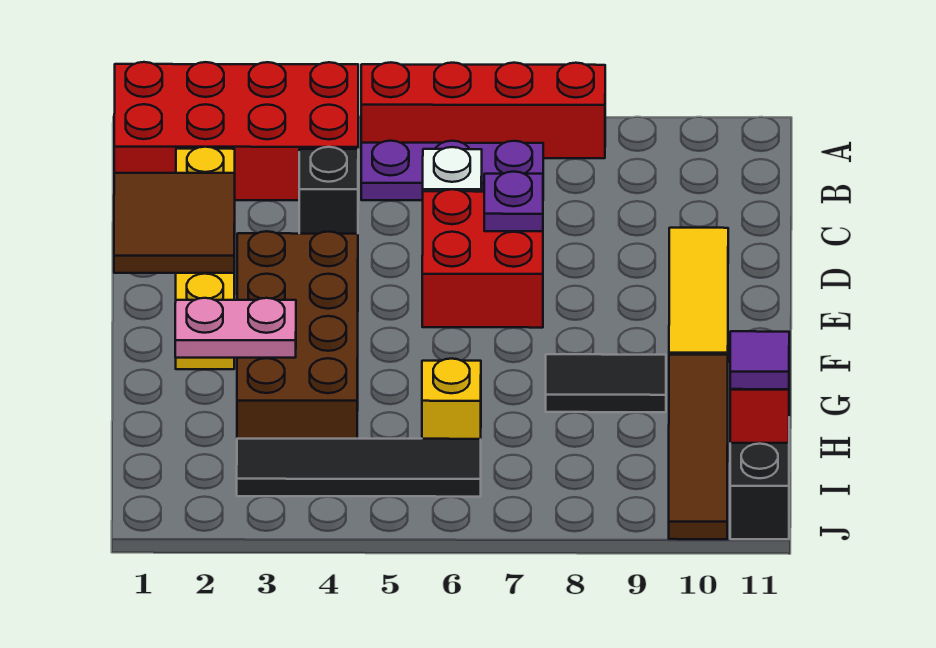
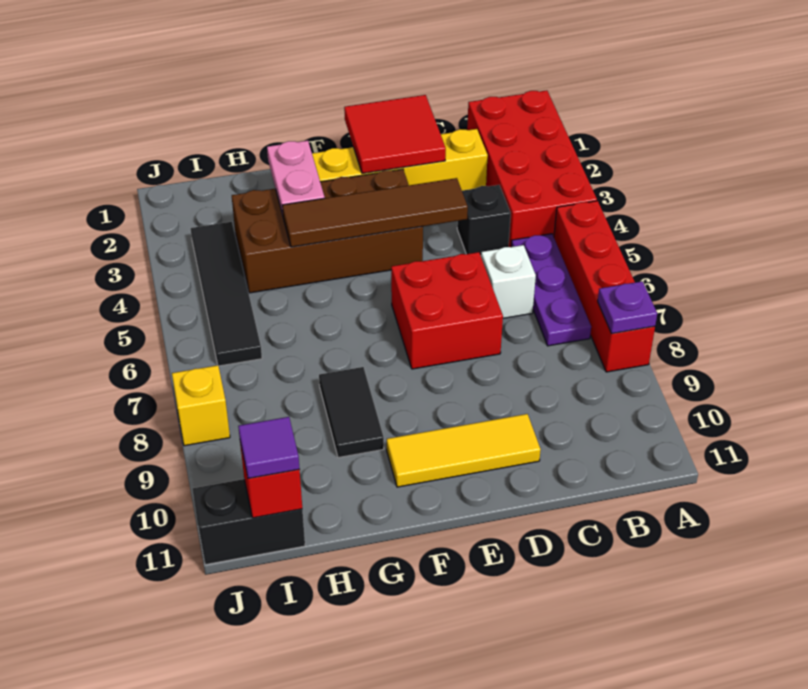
brown 2x2 tile [114,173,235,273] -> red 2x2 tile [344,95,446,173]
purple 1x1 plate [484,172,543,231] -> purple 1x1 plate moved to [598,281,657,334]
brown 1x4 tile [669,355,728,539] -> brown 1x4 tile moved to [282,178,468,247]
yellow 1x1 brick [422,359,481,439] -> yellow 1x1 brick moved to [172,365,230,446]

